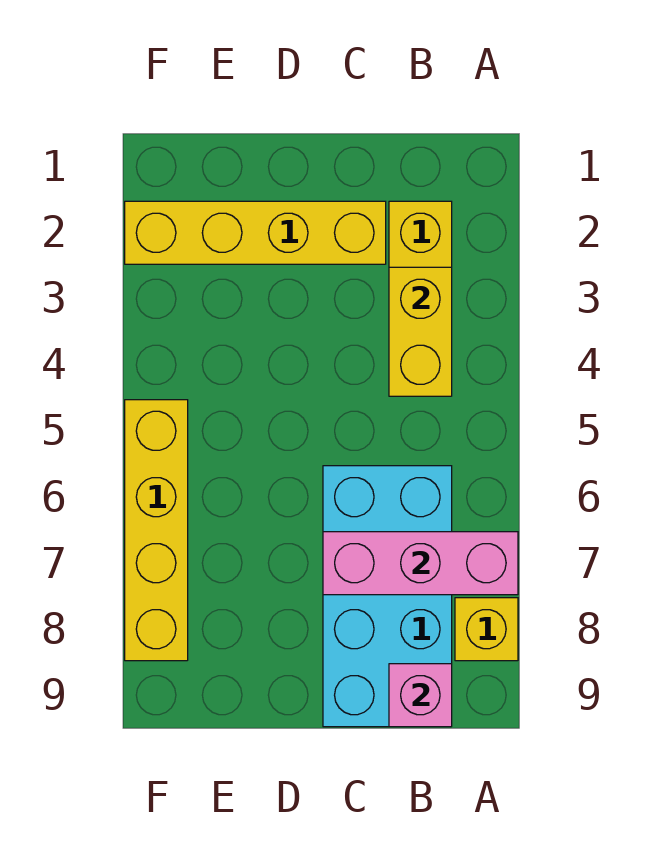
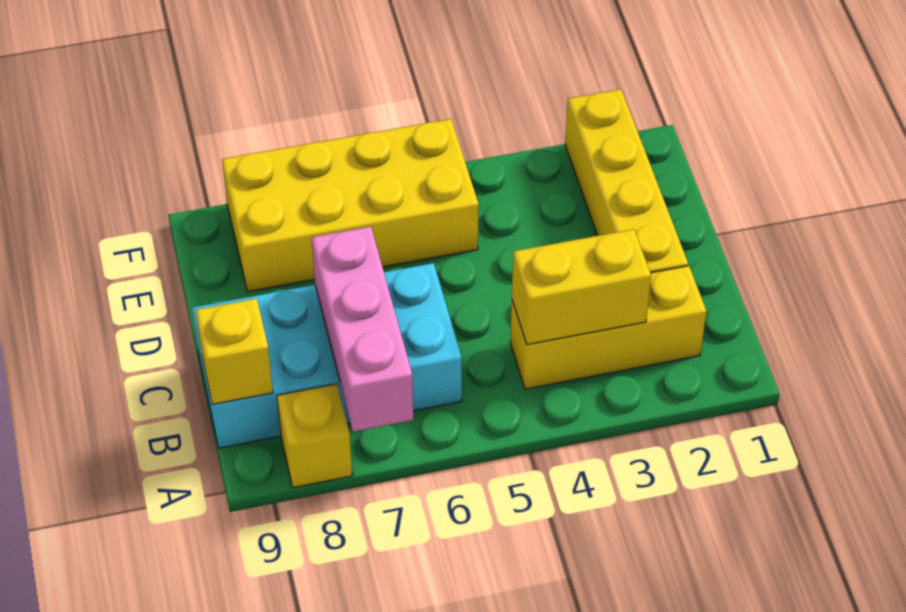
pink 1x1 brick [389,664,452,727] -> yellow 1x1 brick [196,298,273,404]
yellow 1x4 brick [125,400,188,661] -> yellow 2x4 brick [222,119,479,292]

